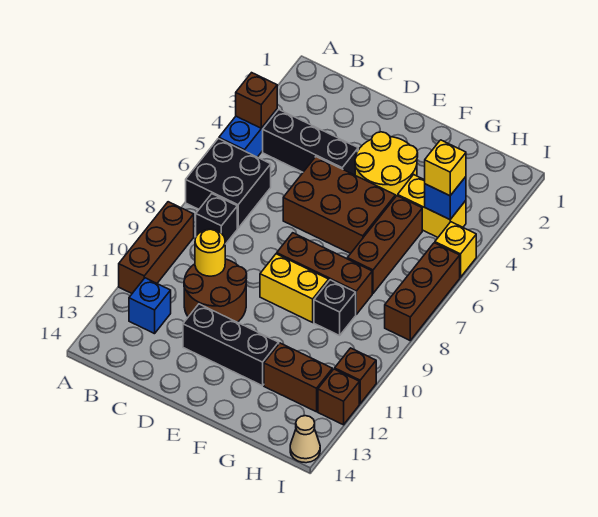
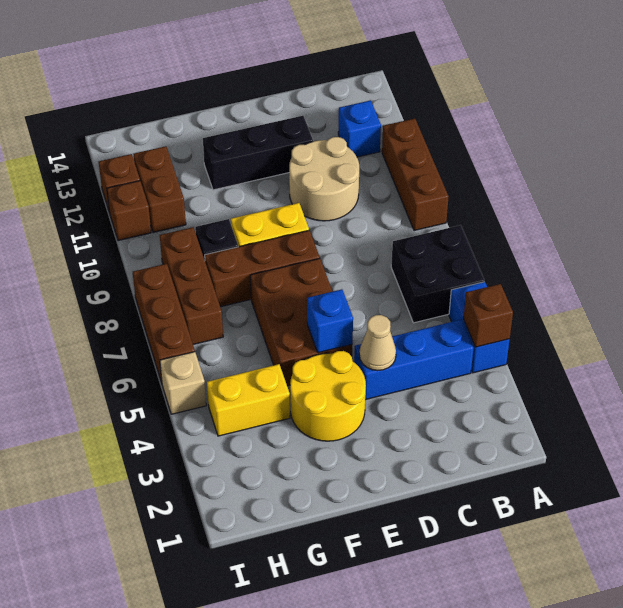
black 1x3 brick [263,109,358,175] -> blue 1x3 brick [354,320,473,400]
black 1x1 brick [196,194,237,244] -> none
brown 2x2 round brick [184,259,247,322] -> tan 2x2 round brick [289,137,359,221]
yellow 1x1 round brick [195,229,225,276] -> none
brown 2x3 brick [283,157,395,254] -> brown 2x3 brick turned to [250,258,352,386]
brown 1x3 brick [347,196,422,293] -> brown 1x3 brick moved to [160,227,223,344]
brown 1x2 brick [264,343,332,412] -> brown 1x2 brick turned to [134,146,186,232]
blue 1x1 brick [425,177,466,220] -> blue 1x1 brick moved to [307,289,353,353]
yellow 1x1 brick [425,140,466,196] -> none
yellow 1x1 brick [435,222,476,277] -> tan 1x1 brick [160,352,206,414]
tan 1x1 cone [290,416,320,463] -> tan 1x1 cone moved to [359,315,396,371]

